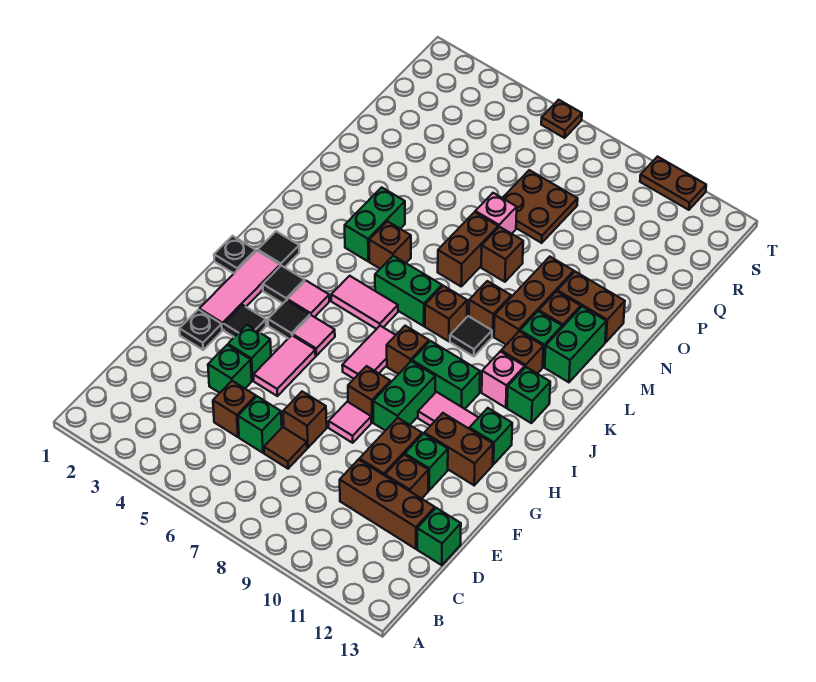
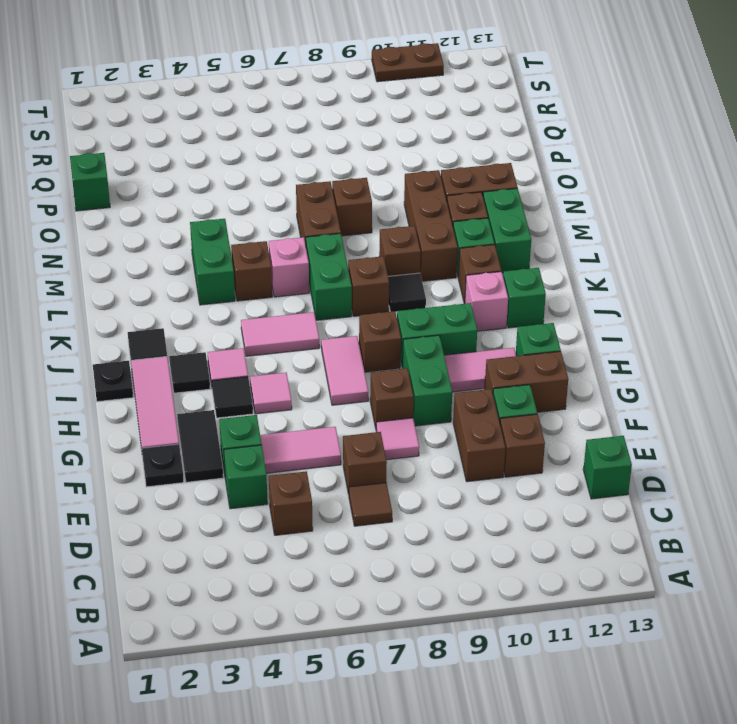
green 1x1 brick [238,396,282,453] -> green 1x1 brick moved to [70,153,110,211]
brown 1x3 brick [340,460,435,549] -> none
pink 1x2 tile [254,335,316,396] -> pink 1x2 tile turned to [260,427,341,473]
black 1x1 tile [224,305,266,337] -> black 1x2 tile [177,410,223,482]
green 1x2 brick [375,256,442,326] -> green 1x2 brick turned to [306,233,352,320]
pink 1x1 brick [475,193,517,234] -> pink 1x1 brick moved to [269,237,309,297]
brown 2x2 plate [503,170,578,243] -> none
brown 1x1 plate [541,100,582,138] -> none

